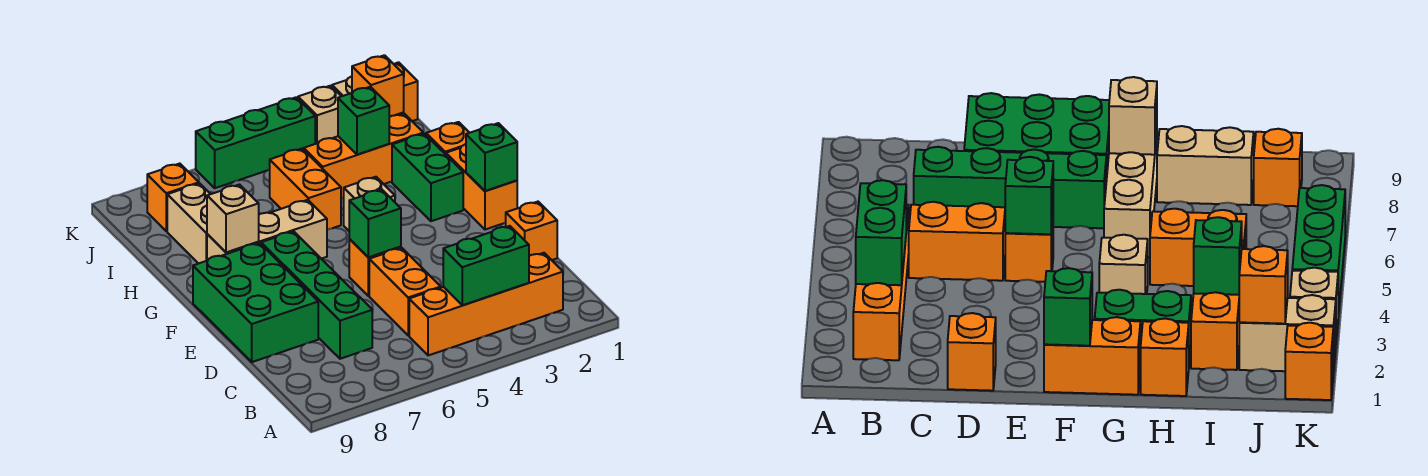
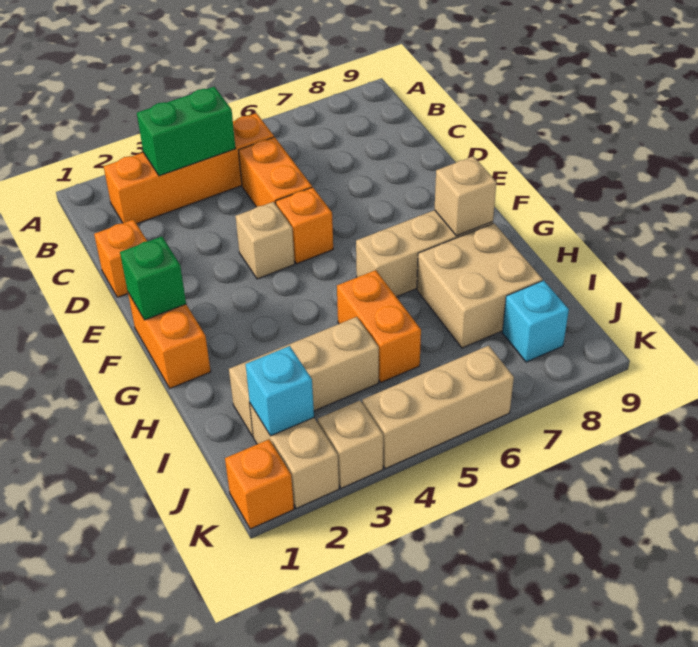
green 1x4 brick [261,231,372,359] -> none
green 2x3 brick [193,243,318,362] -> none
green 1x1 brick [349,189,401,257] -> none
green 1x2 brick [392,134,463,221] -> none
tan 1x1 brick [344,177,395,231] -> tan 1x1 brick moved to [236,202,295,279]
orange 1x1 brick [426,122,469,154] -> none
tan 1x2 brick [167,183,210,264] -> tan 2x2 brick [417,223,543,348]
orange 1x3 brick [304,114,424,199] -> tan 1x3 brick [229,317,379,436]
green 1x1 brick [338,87,389,155] -> none
orange 1x1 brick [352,55,404,117] -> cyan 1x1 brick [246,346,314,436]
orange 1x1 brick [147,164,199,231] -> cyan 1x1 brick [502,280,569,362]
green 1x3 brick [196,97,315,188] -> tan 1x3 brick [362,346,514,469]

